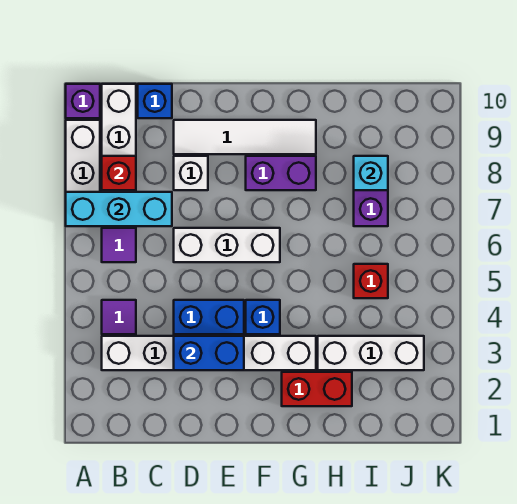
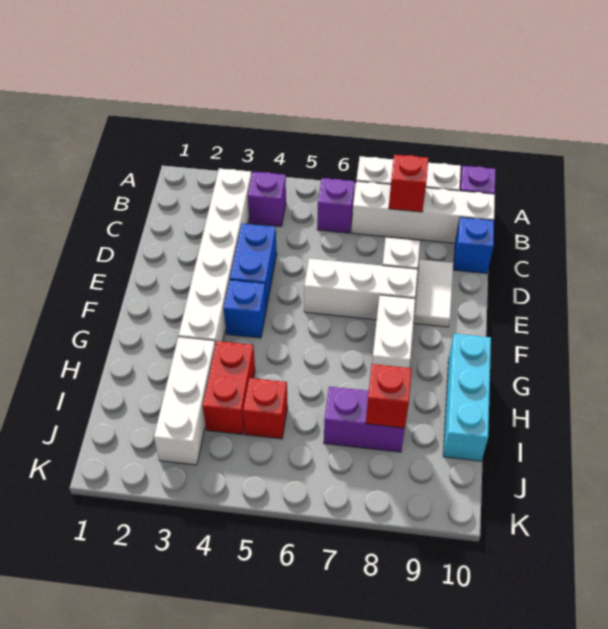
cyan 1x3 brick [66,192,172,226] -> cyan 1x3 brick moved to [443,334,491,461]
purple 1x1 tile [102,300,136,334] -> purple 1x1 brick [248,172,286,226]
purple 1x1 tile [102,228,136,262] -> purple 1x1 brick [317,178,355,233]
blue 1x2 brick [174,336,244,370] -> none
white 1x3 brick [174,228,280,262] -> white 1x3 brick turned to [304,258,418,320]
white 1x4 tile [174,120,316,154] -> white 1x2 tile [414,260,453,327]
purple 1x2 brick [246,156,316,190] -> white 1x2 brick [372,295,415,368]
red 1x2 brick [282,372,352,406] -> red 1x2 brick moved to [203,341,255,434]
cyan 1x1 brick [354,156,388,190] -> red 1x1 brick [366,364,412,428]

